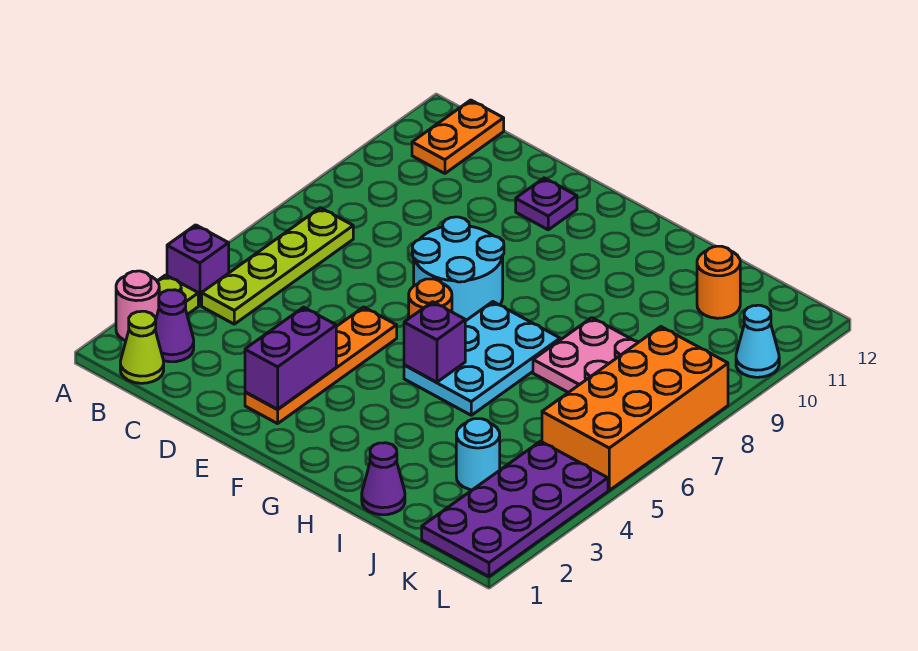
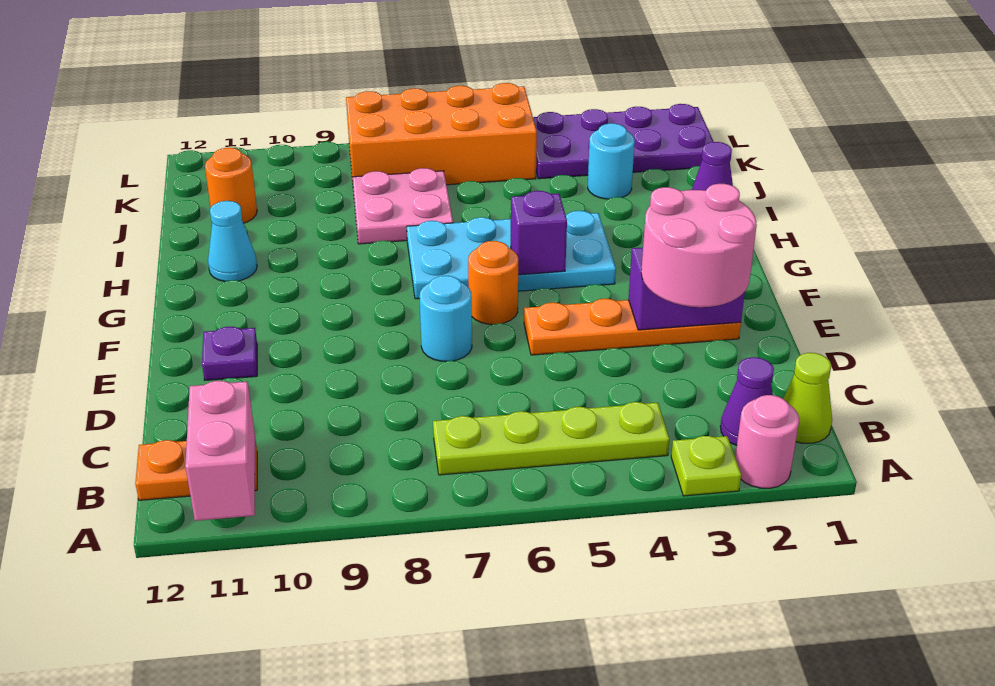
purple 1x1 brick [167,225,229,305] -> none
none -> pink 1x2 brick [185,381,255,521]
none -> pink 2x2 round brick [641,184,757,307]
cyan 2x2 round brick [412,217,504,321] -> cyan 1x1 round brick [419,276,472,361]
cyan 2x3 plate [404,302,560,415] -> cyan 2x4 plate [407,211,616,299]
cyan 1x1 cone [736,305,779,377] -> cyan 1x1 cone moved to [208,201,257,282]

